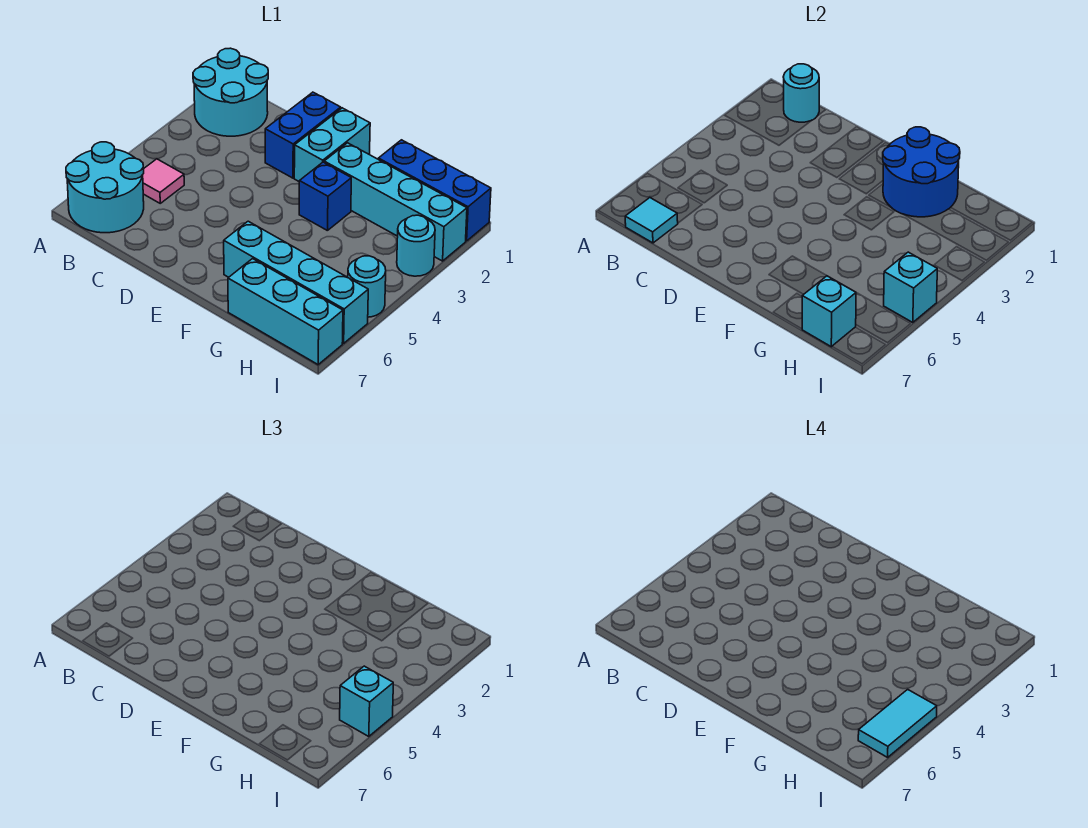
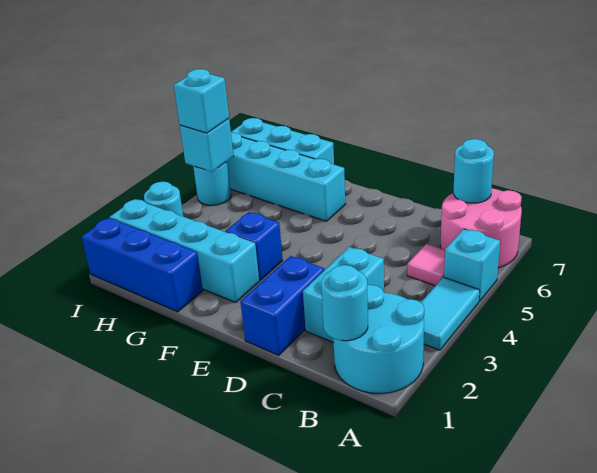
cyan 2x2 round brick [66,142,144,233] -> pink 2x2 round brick [441,188,522,268]
cyan 1x1 tile [625,198,678,243] -> cyan 1x1 round brick [453,139,494,203]
cyan 1x2 brick [294,108,370,181] -> cyan 1x2 brick moved to [303,247,384,342]
blue 2x2 round brick [883,127,960,217] -> none
cyan 1x1 brick [802,276,856,347] -> cyan 1x1 brick moved to [444,229,500,301]
cyan 1x2 tile [858,689,937,757] -> cyan 1x2 tile moved to [421,277,480,350]

